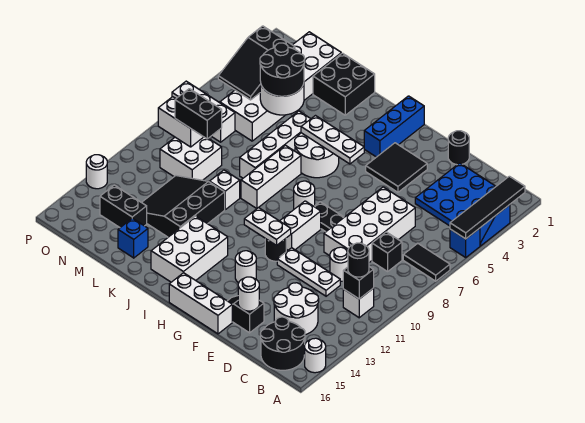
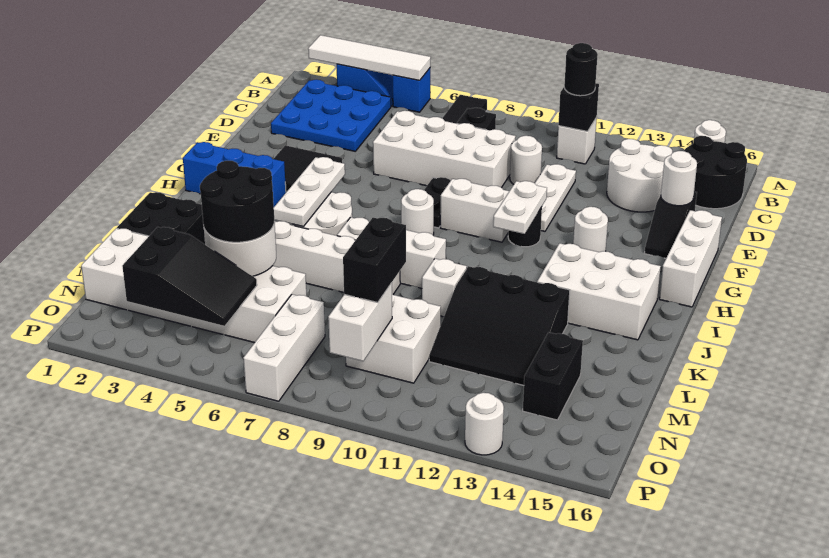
black 1x4 tile [450,176,525,239] -> white 1x4 tile [308,35,431,80]
black 1x1 round brick [448,131,469,165] -> none
blue 1x1 brick [118,218,148,258] -> none

